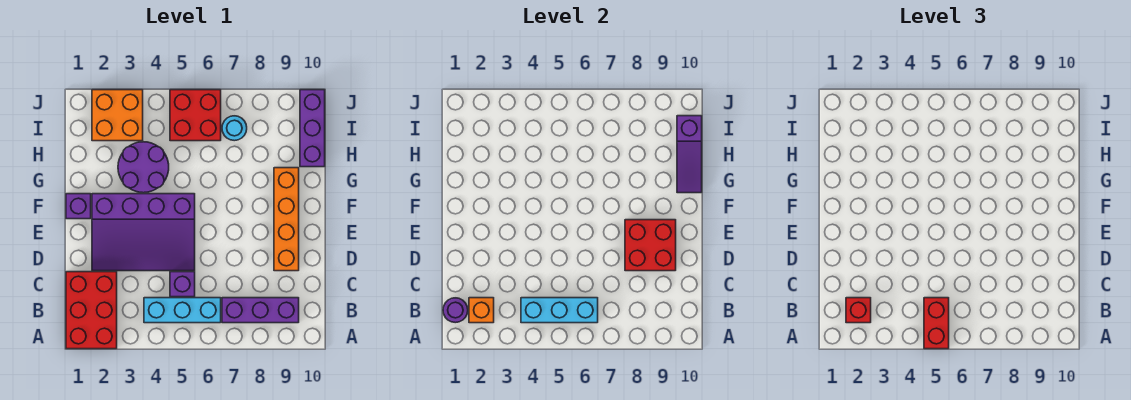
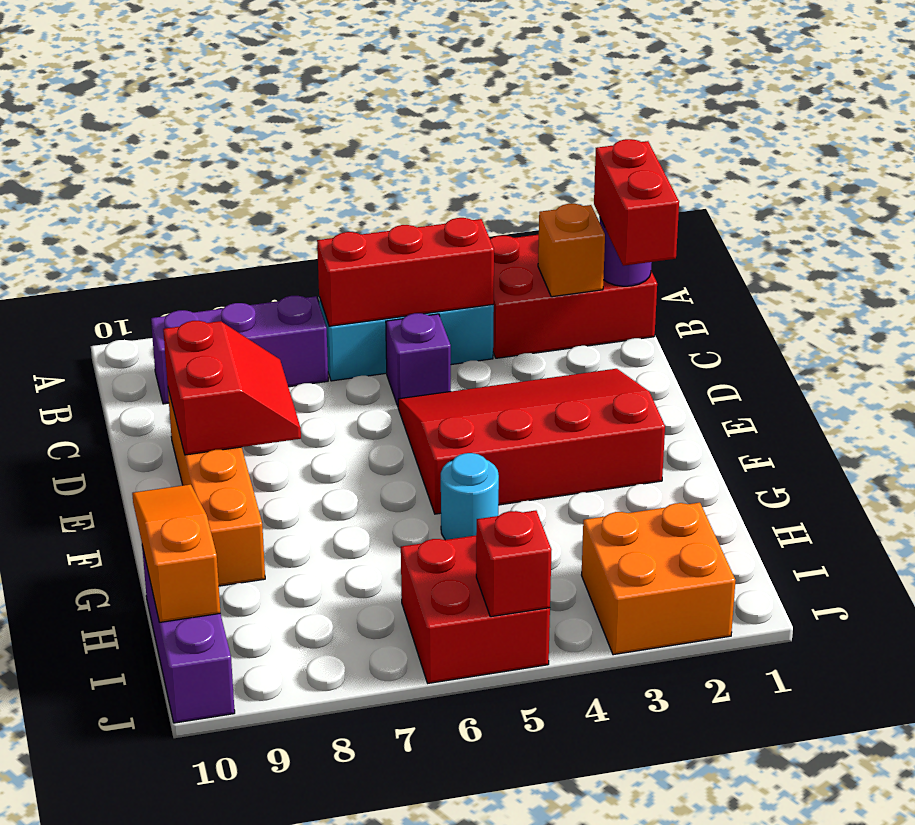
red 2x3 brick [66,272,117,349] -> red 2x3 brick turned to [490,235,657,358]
red 1x2 brick [924,298,949,349] -> red 1x2 brick moved to [594,139,679,266]
red 1x1 brick [846,298,871,323] -> red 1x1 brick moved to [476,511,552,617]
cyan 1x3 brick [521,298,598,323] -> red 1x3 brick [317,218,494,326]
purple 3x4 slope [92,194,195,271] -> red 3x4 slope [398,369,665,514]
red 2x2 brick [625,220,676,271] -> red 2x2 slope [163,321,301,455]
purple 1x1 brick [66,194,91,219] -> none
purple 2x2 round brick [118,142,169,193] -> none
purple 1x3 slope [677,116,702,193] -> orange 1x3 slope [132,484,220,623]
cyan 1x1 round brick [222,116,247,141] -> cyan 1x1 round brick moved to [441,453,499,540]

